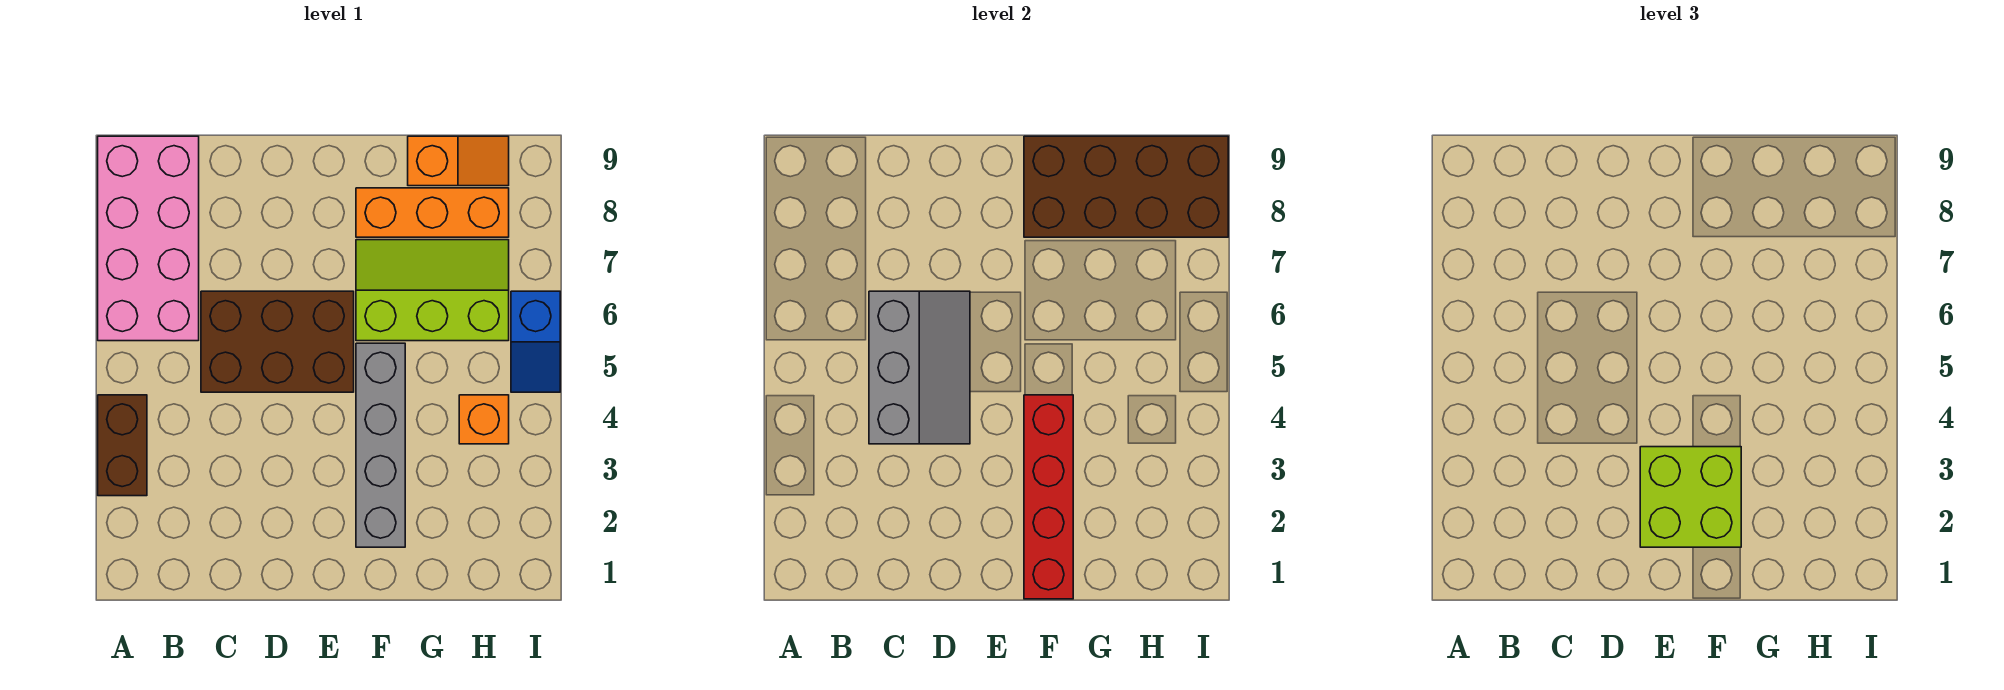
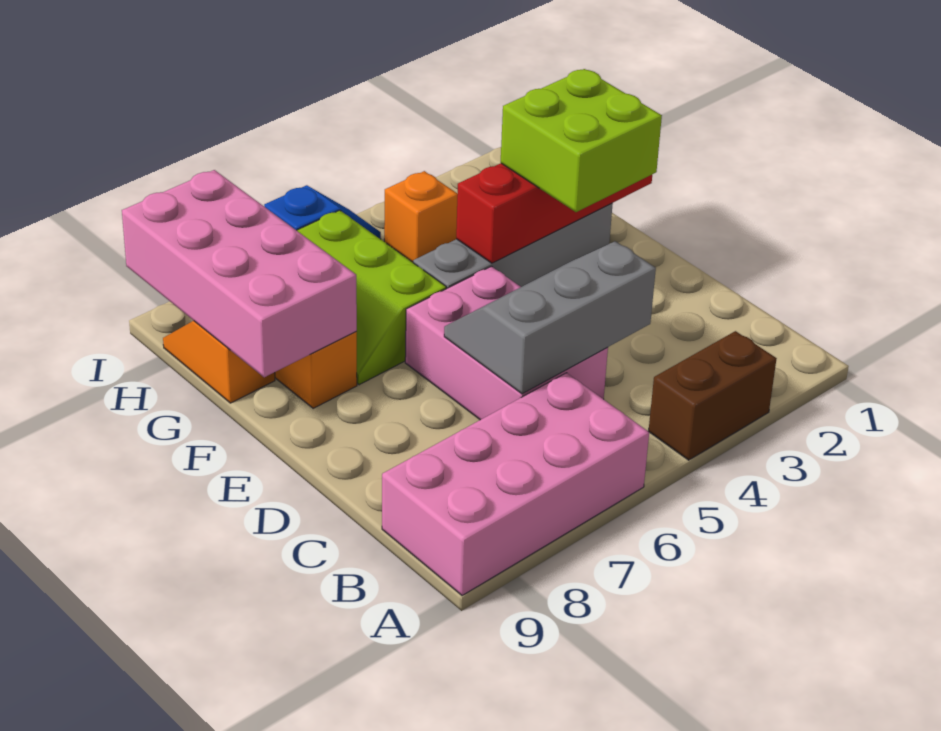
brown 2x3 brick [201,291,354,392] -> pink 2x3 brick [405,266,608,420]
brown 2x4 brick [1024,136,1228,237] -> pink 2x4 brick [122,170,357,377]

